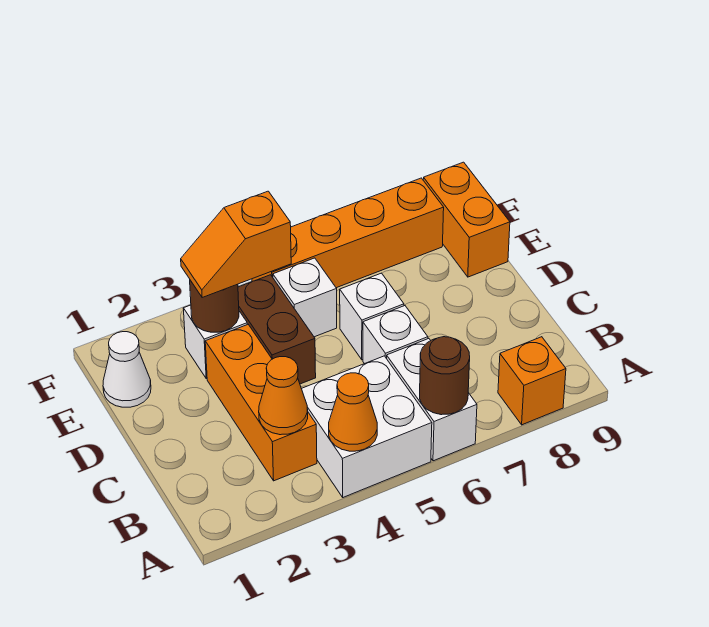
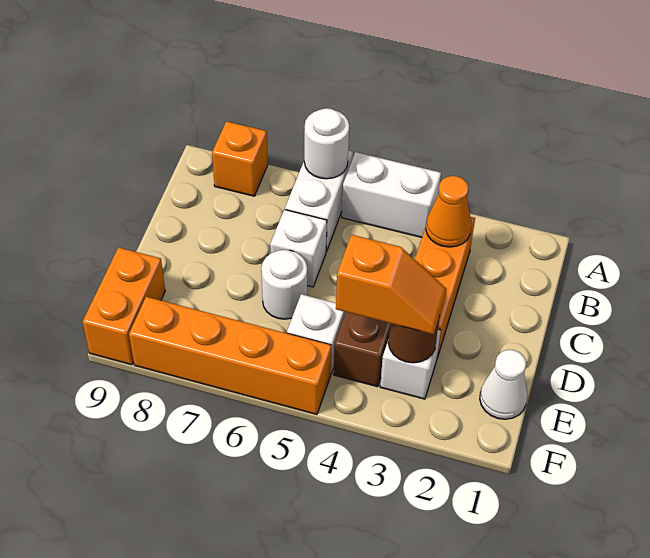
white 2x2 brick [301,356,432,497] -> white 1x2 brick [342,152,441,237]
orange 1x1 cone [329,373,377,451] -> none
brown 1x1 round brick [420,337,470,415] -> white 1x1 round brick [304,108,349,179]
white 1x1 brick [340,273,404,360] -> white 1x1 round brick [261,250,307,319]

